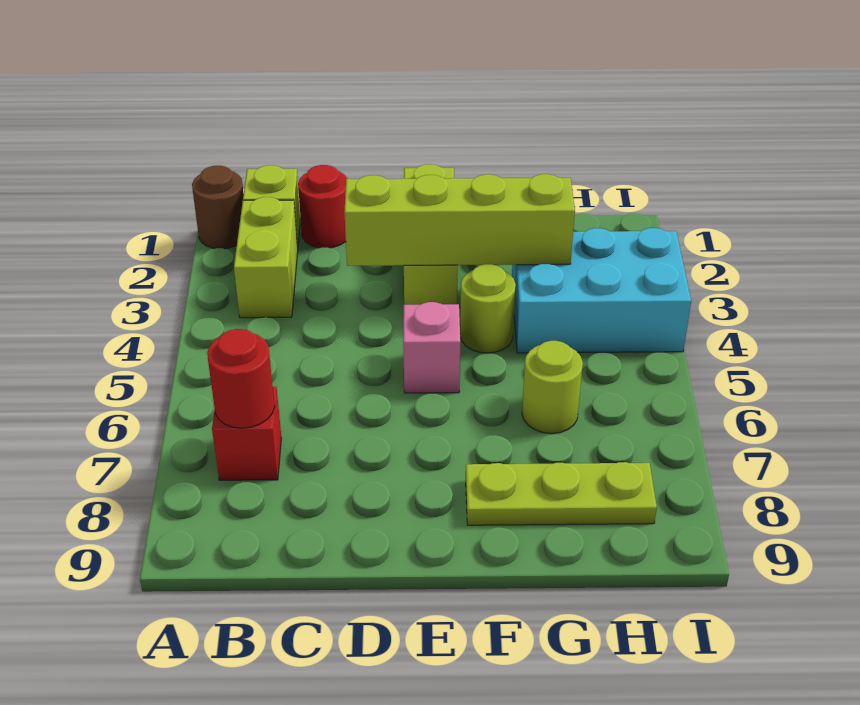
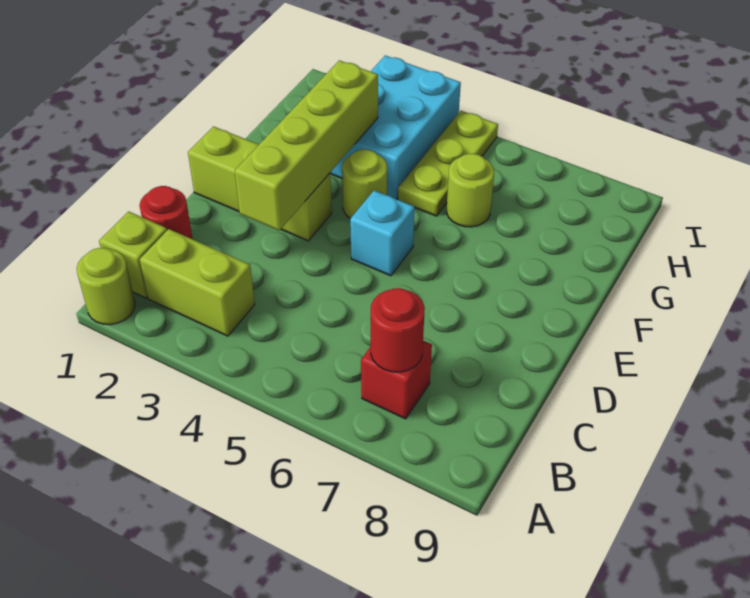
brown 1x1 round brick [192,166,244,249] -> lime 1x1 round brick [77,248,135,324]
pink 1x1 brick [403,302,460,393] -> cyan 1x1 brick [350,190,415,276]
lime 1x3 plate [466,462,657,525] -> lime 1x3 plate moved to [398,111,498,216]

